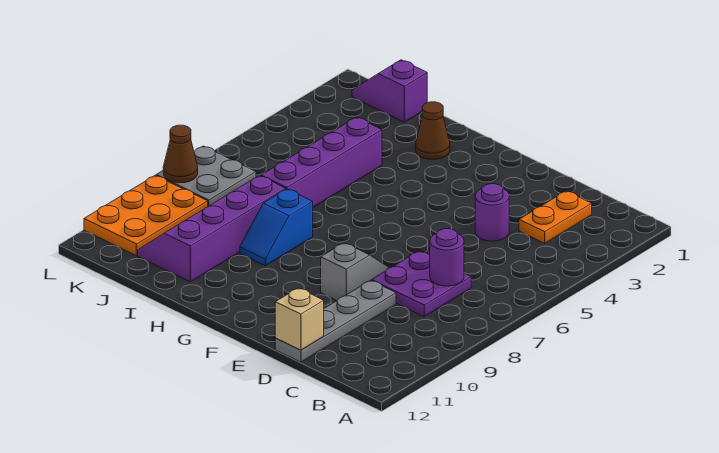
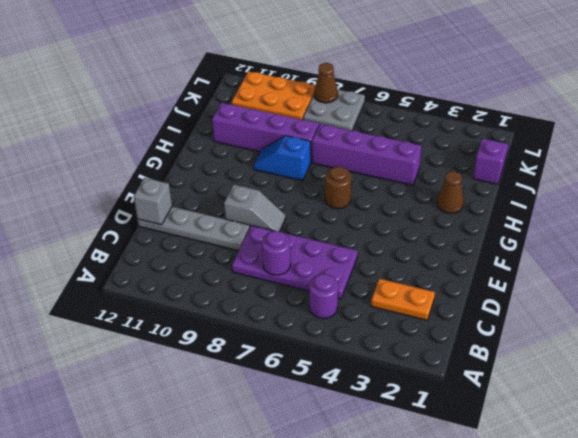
purple 2x2 plate [372,251,471,317] -> purple 2x4 plate [232,225,358,299]
purple 1x1 round brick [475,184,509,241] -> purple 1x1 round brick moved to [309,274,338,318]
tan 1x1 brick [275,288,324,350] -> grey 1x1 brick [134,178,172,225]
none -> brown 1x1 round brick [325,166,351,208]

